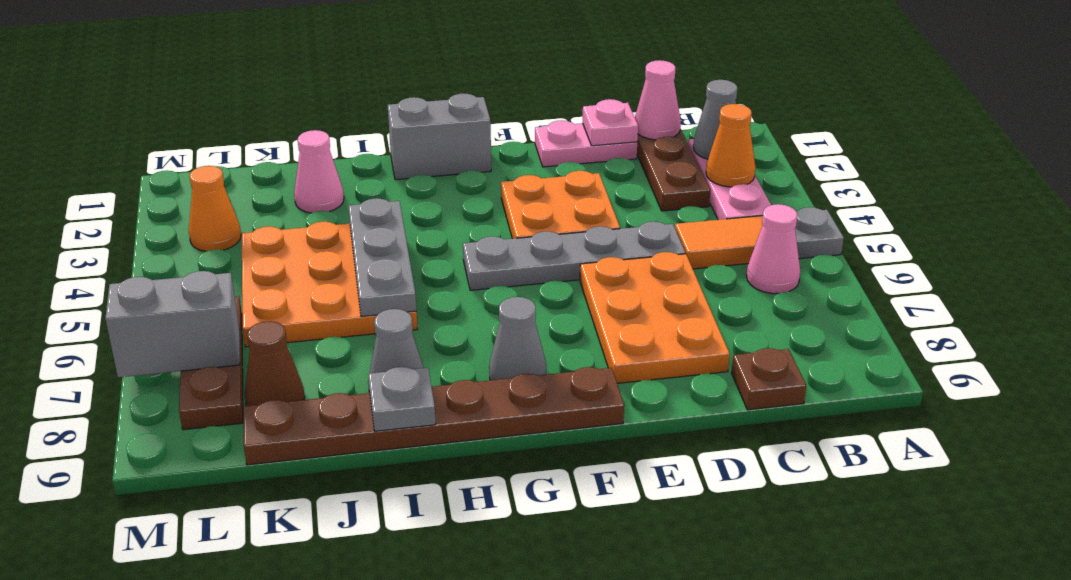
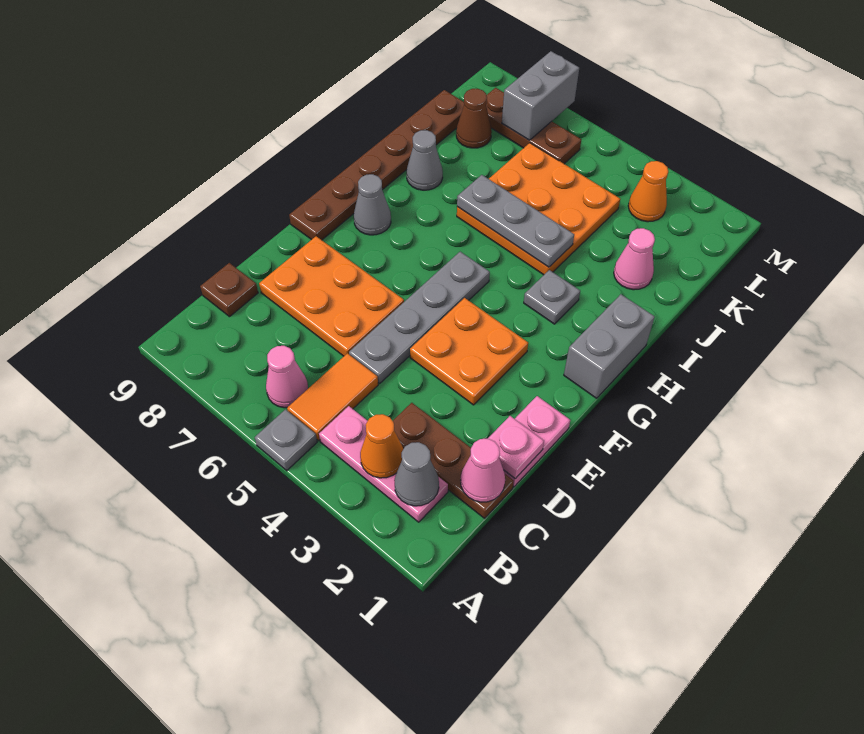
grey 1x1 plate [368,367,436,431] -> grey 1x1 plate moved to [524,270,580,324]

